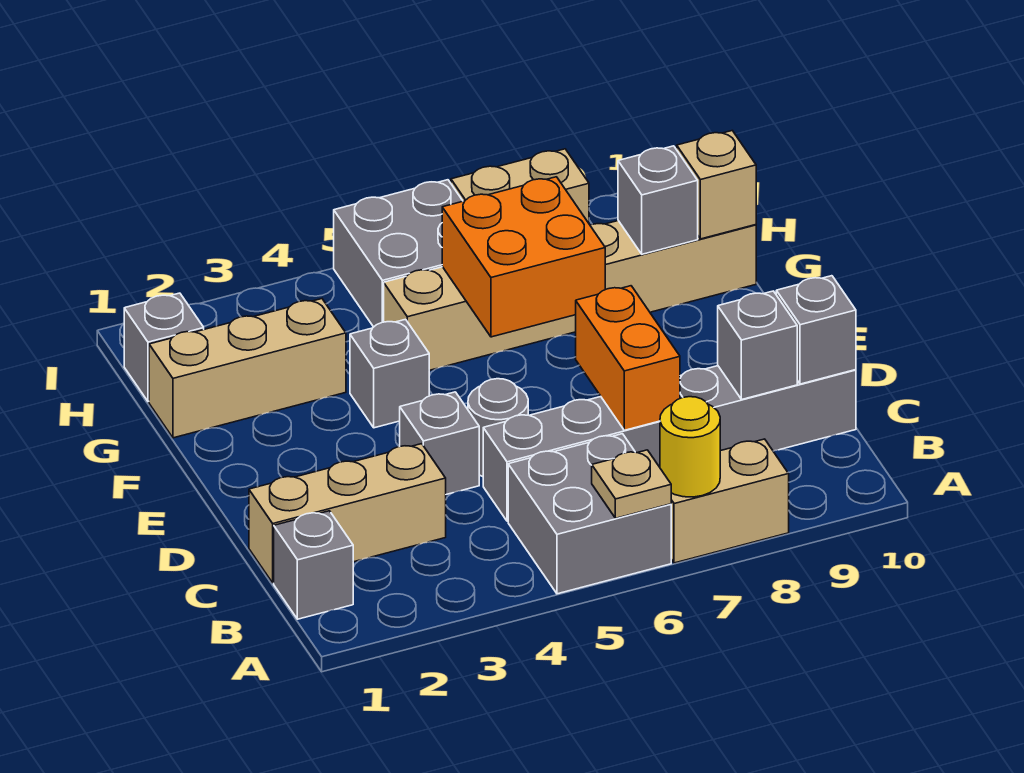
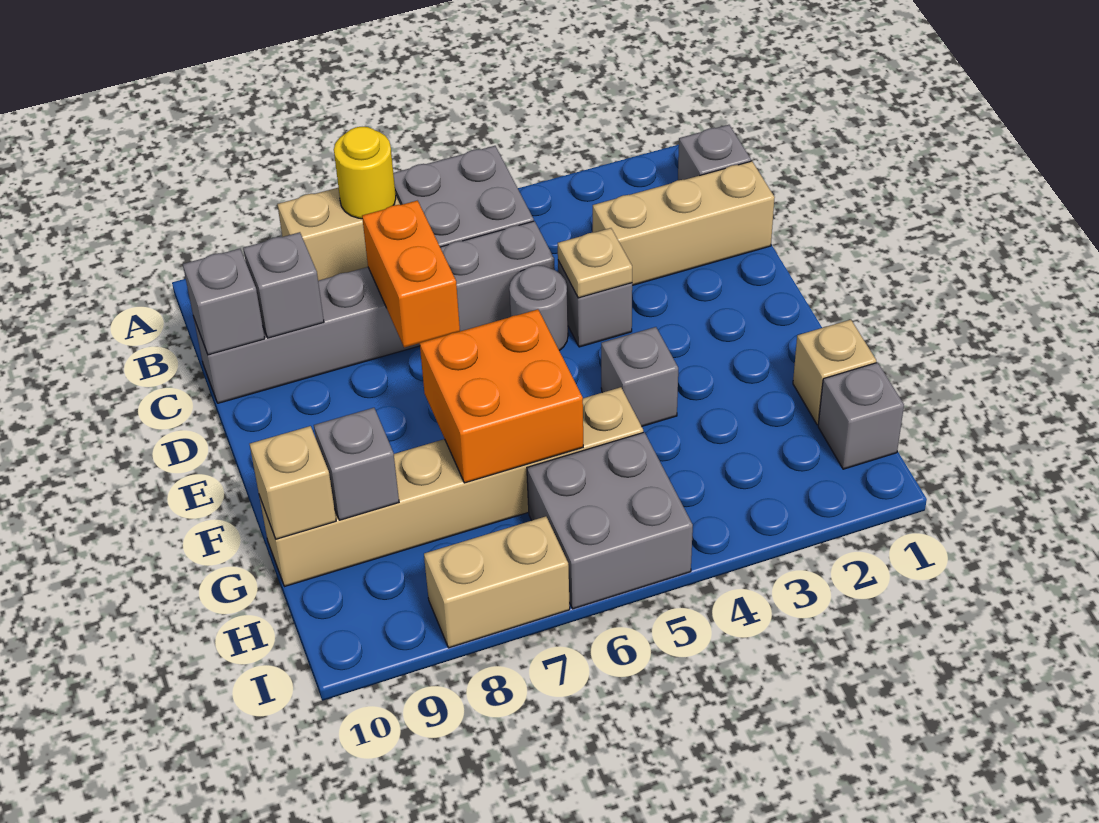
tan 1x1 plate [592,450,671,518] -> tan 1x1 plate moved to [558,228,632,298]
tan 1x3 brick [149,299,346,438] -> tan 1x1 brick [793,320,876,425]

